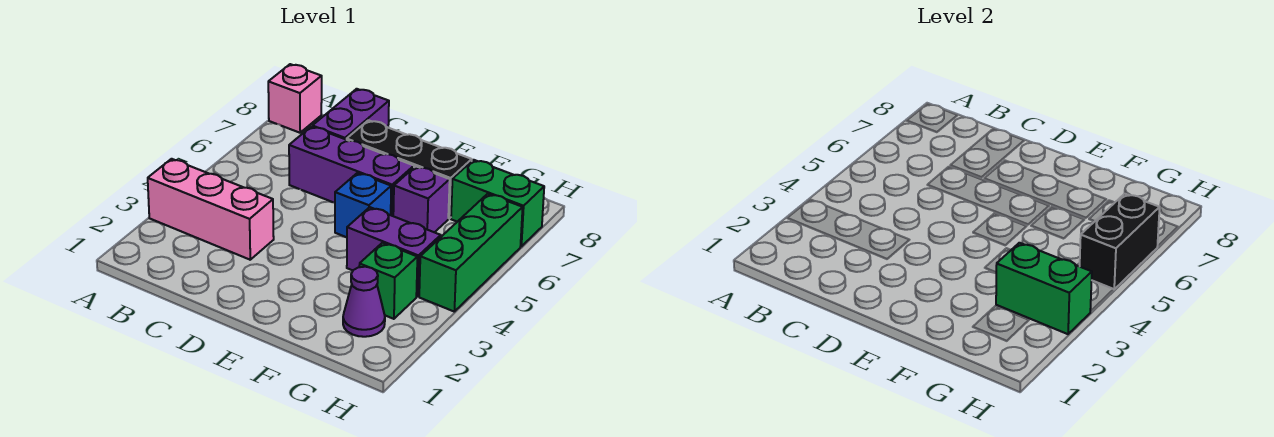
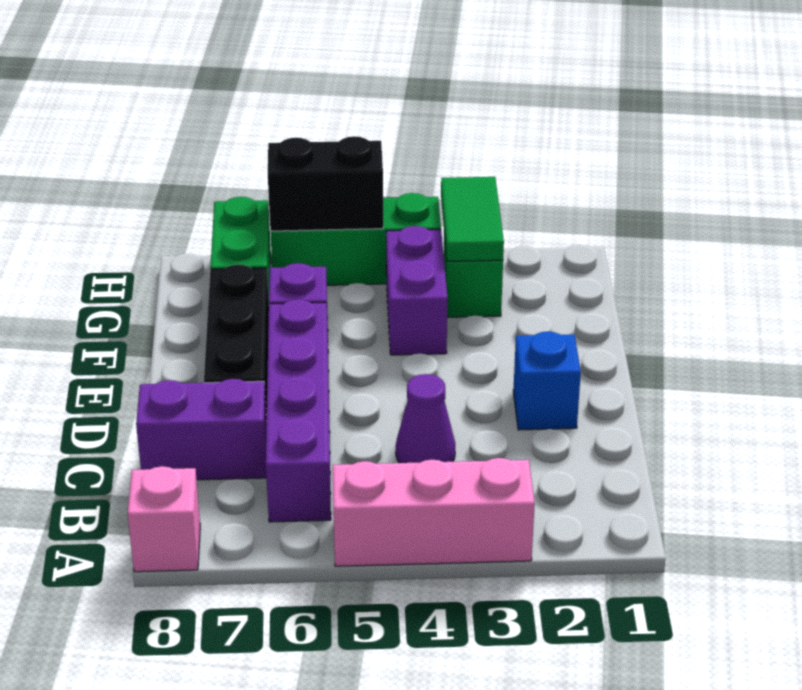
pink 1x3 brick [148,159,274,260] -> pink 1x3 brick turned to [333,458,535,566]
purple 1x3 brick [289,127,414,216] -> purple 1x4 brick [266,299,331,522]
blue 1x1 brick [335,173,391,237] -> blue 1x1 brick moved to [513,332,581,430]
purple 1x1 cone [343,267,385,337] -> purple 1x1 cone moved to [396,374,455,463]
green 1x2 brick [996,243,1092,334] -> green 1x2 tile [441,177,504,262]

